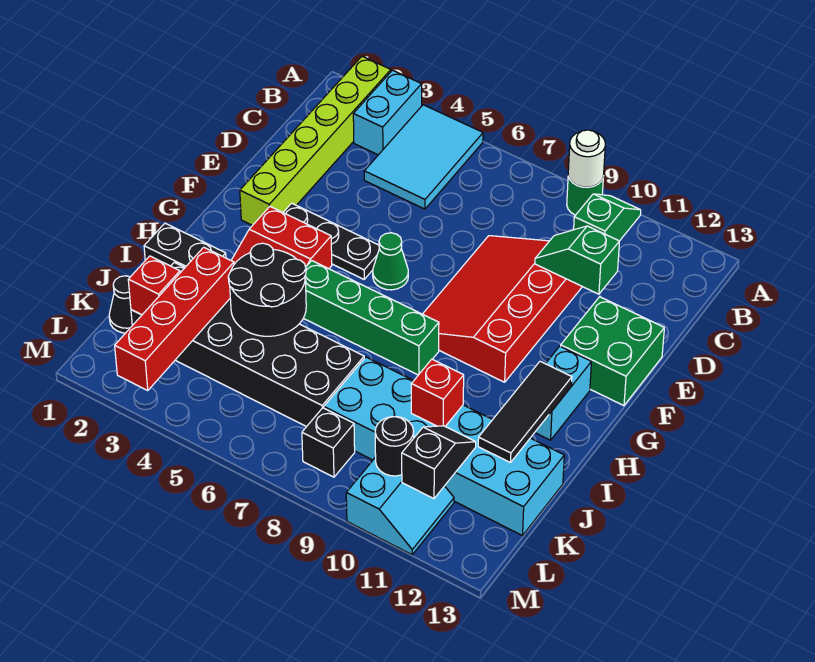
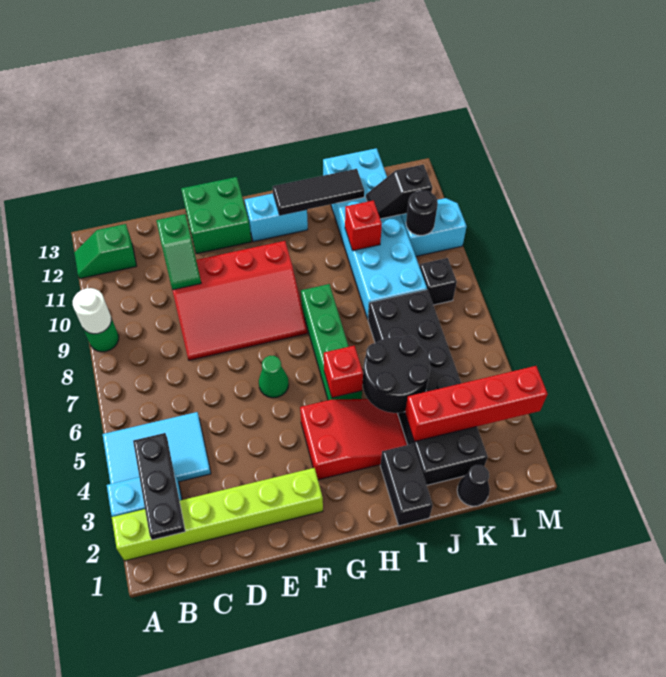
green 1x2 slope [574,194,641,241] -> green 1x2 slope moved to [74,224,136,279]
black 1x3 plate [283,203,379,279] -> black 1x3 plate moved to [133,433,185,540]
red 1x1 brick [128,256,180,315] -> red 1x1 brick moved to [324,346,363,398]

